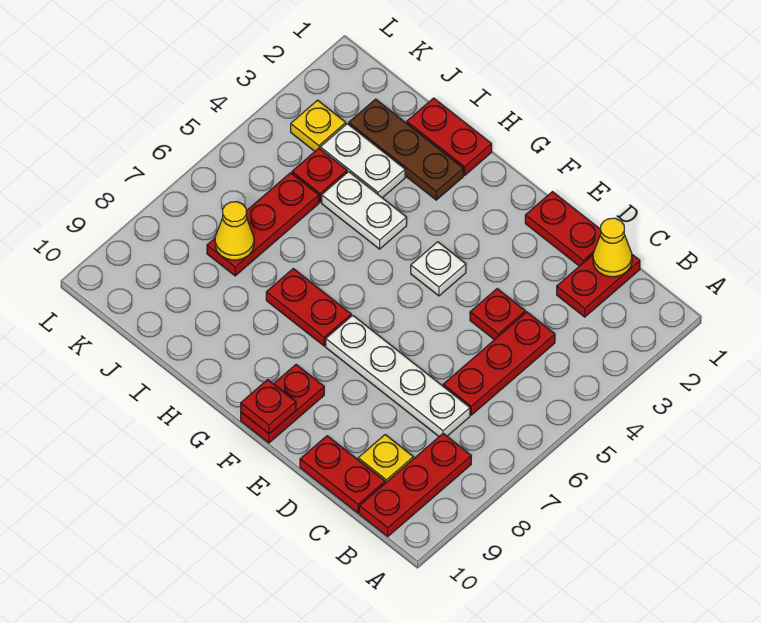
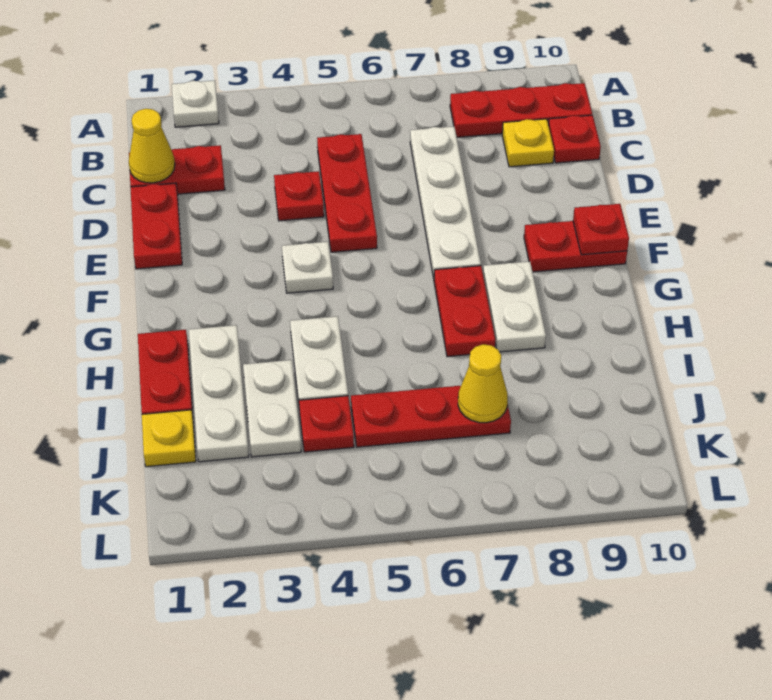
none -> white 1x1 plate [172,81,219,127]
red 1x3 plate [443,312,555,415] -> red 1x3 plate turned to [317,134,377,252]
red 1x2 plate [300,436,385,513] -> red 1x1 plate [549,115,601,163]
none -> white 1x2 plate [483,261,546,352]
brown 1x3 plate [349,99,463,200] -> white 1x3 plate [189,325,249,462]
yellow 1x1 plate [291,100,346,151] -> yellow 1x1 plate moved to [142,410,196,467]

